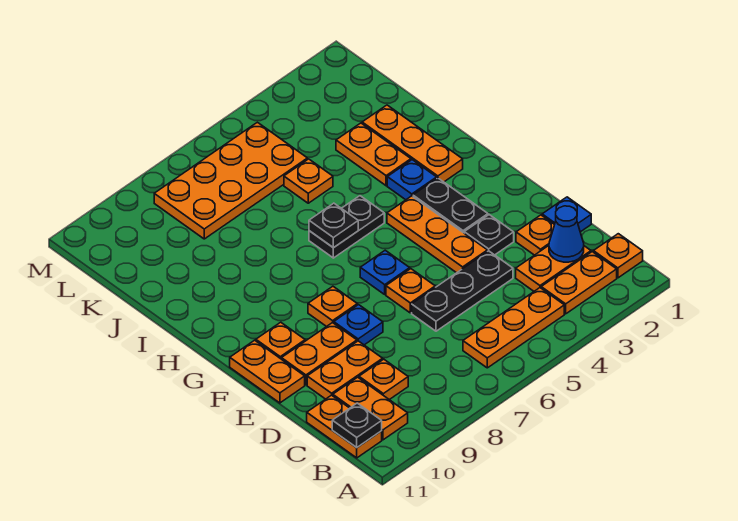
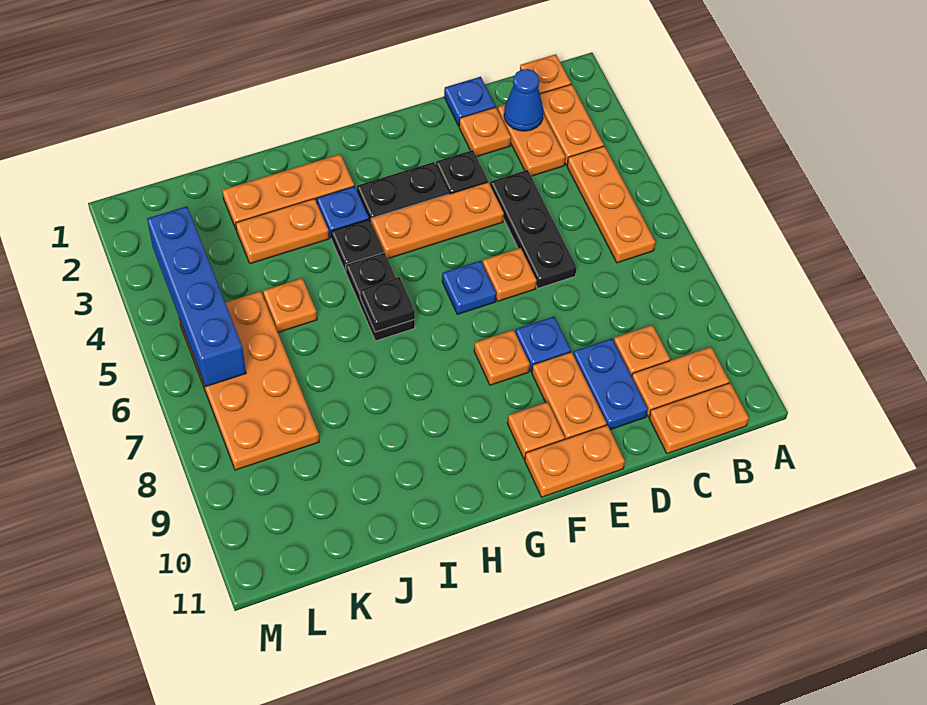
black 1x1 plate [332,403,382,448] -> black 1x1 plate moved to [331,219,384,272]
orange 1x2 plate [307,341,383,399] -> blue 1x2 plate [573,339,648,430]
none -> blue 1x4 brick [147,206,246,387]

